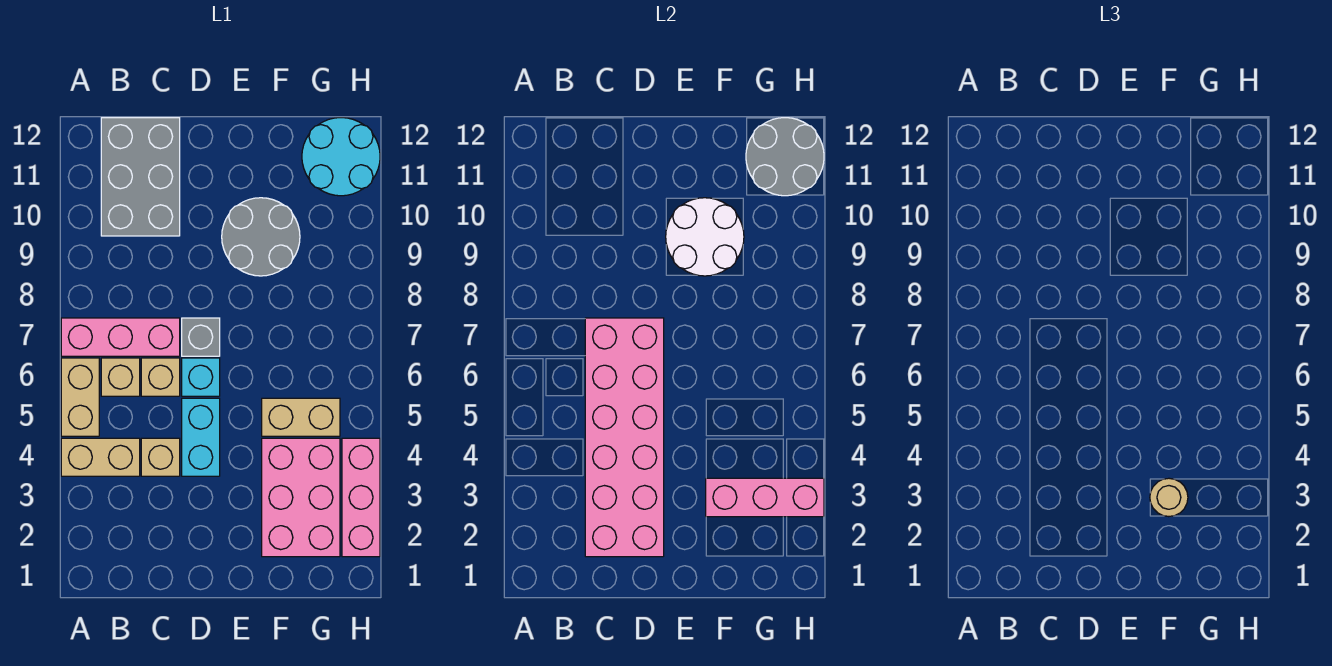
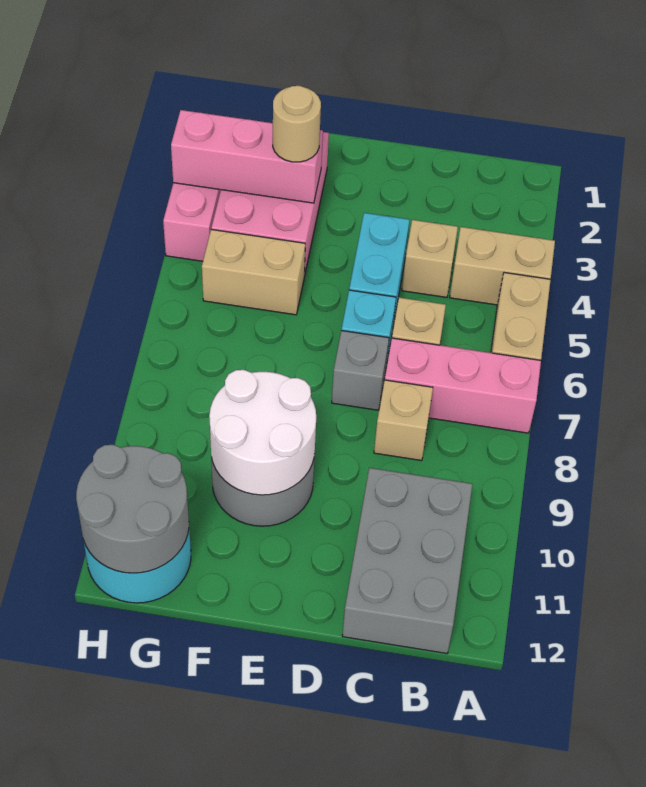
tan 1x1 brick [101,358,140,396] -> tan 1x1 brick moved to [374,380,433,461]
pink 2x6 brick [585,318,664,557] -> none

